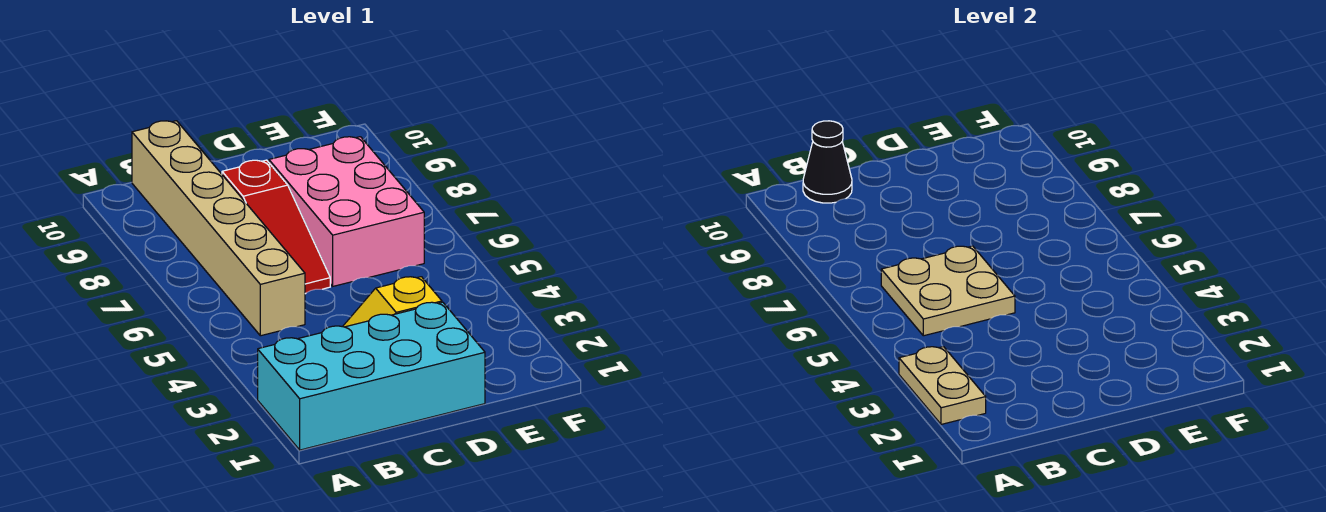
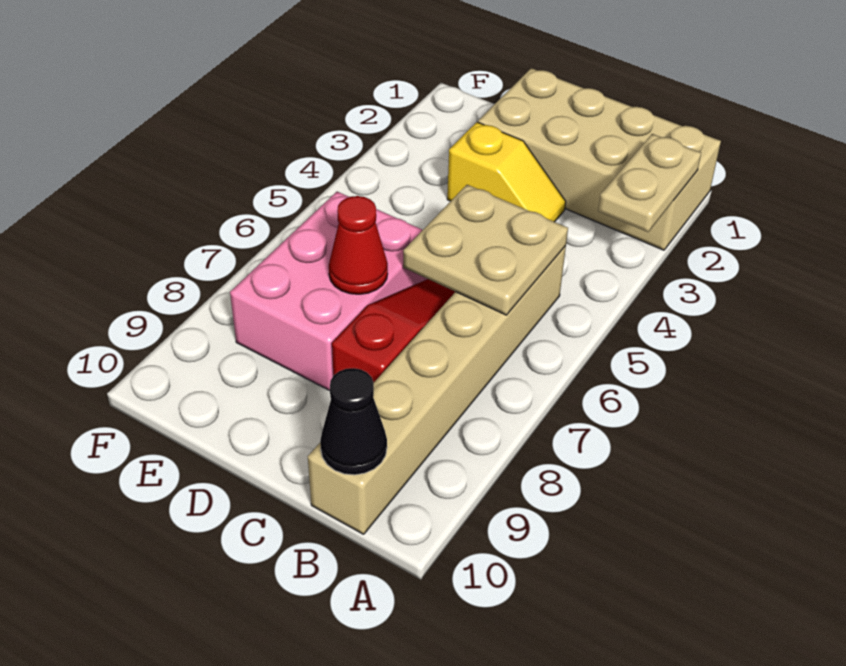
cyan 2x4 brick [258,302,485,450] -> tan 2x4 brick [478,68,721,250]
none -> red 1x1 cone [329,196,388,294]

